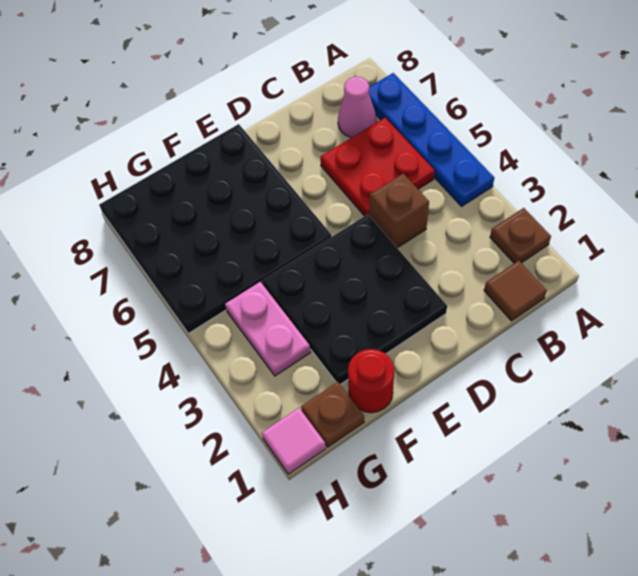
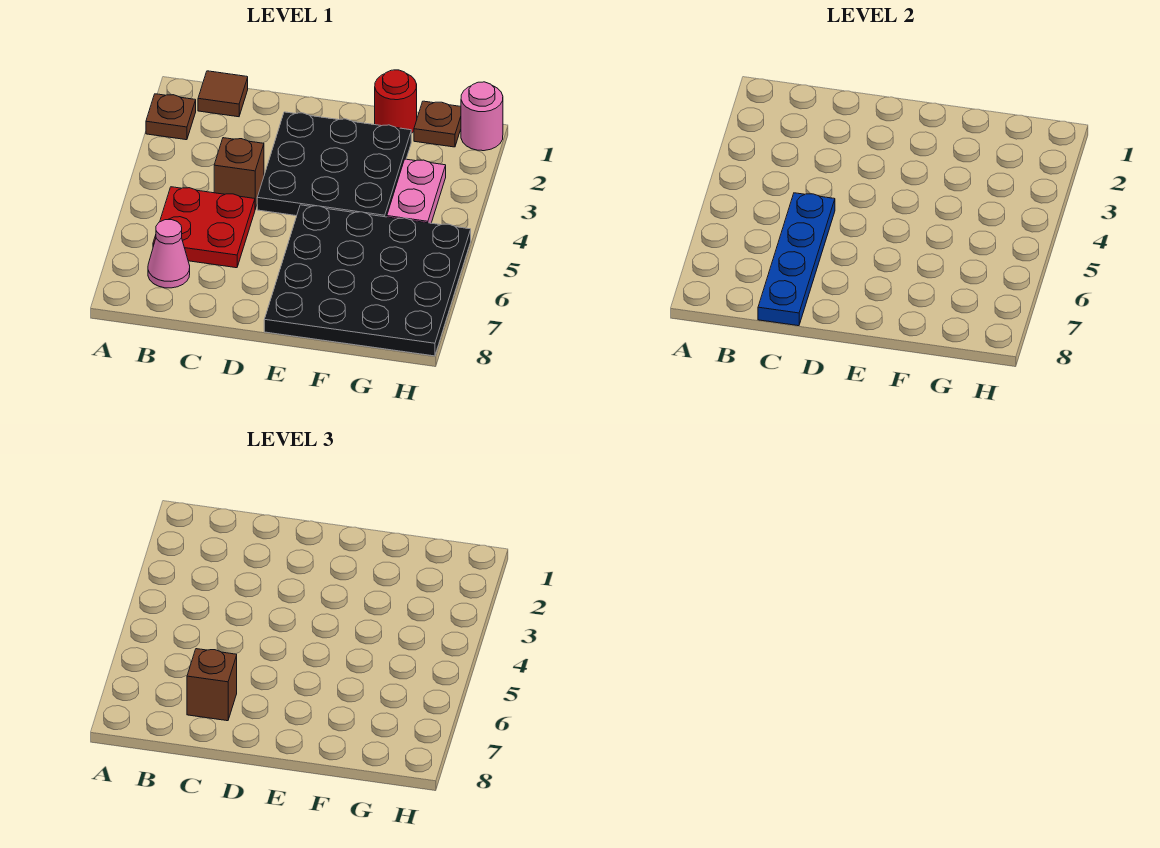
blue 1x4 plate [369,73,494,206] -> blue 1x4 plate moved to [758,193,835,326]
none -> brown 1x1 brick [187,649,237,721]
pink 1x1 tile [262,408,326,474] -> pink 1x1 round brick [461,82,503,151]

